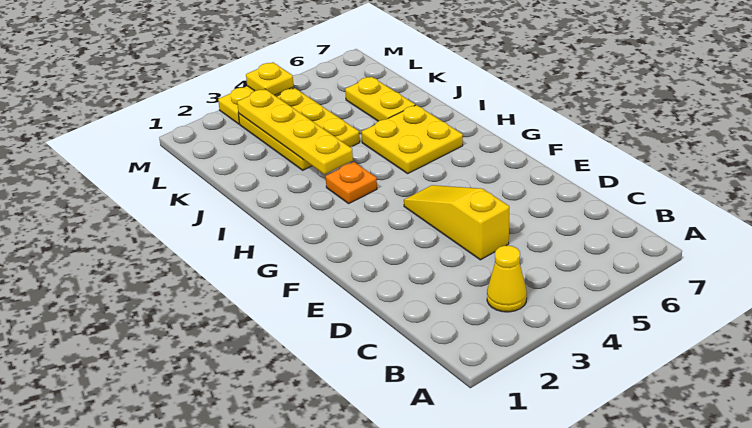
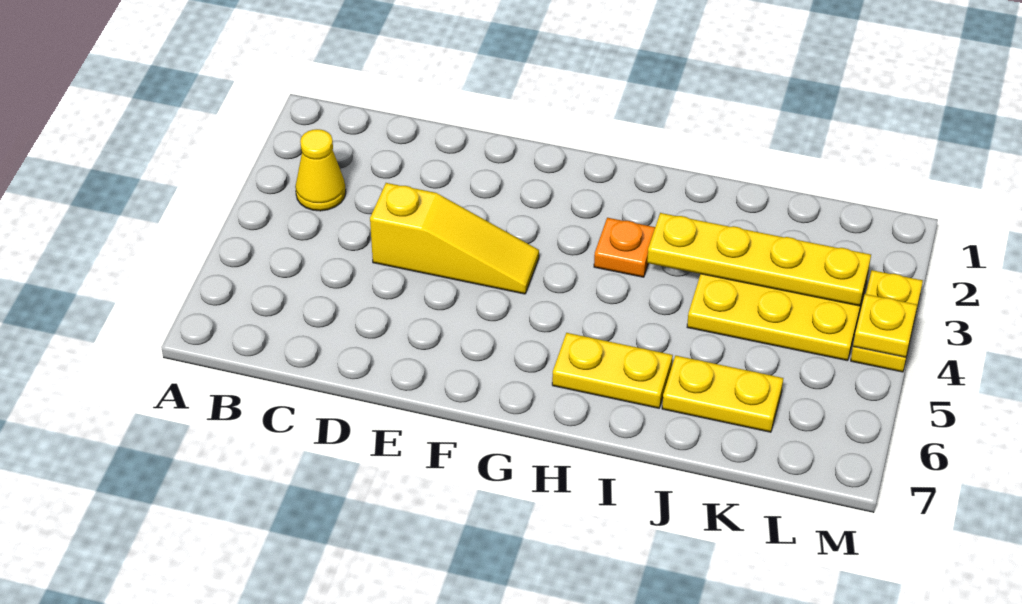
yellow 2x2 plate [362,105,463,174] -> yellow 1x2 plate [552,333,673,408]

